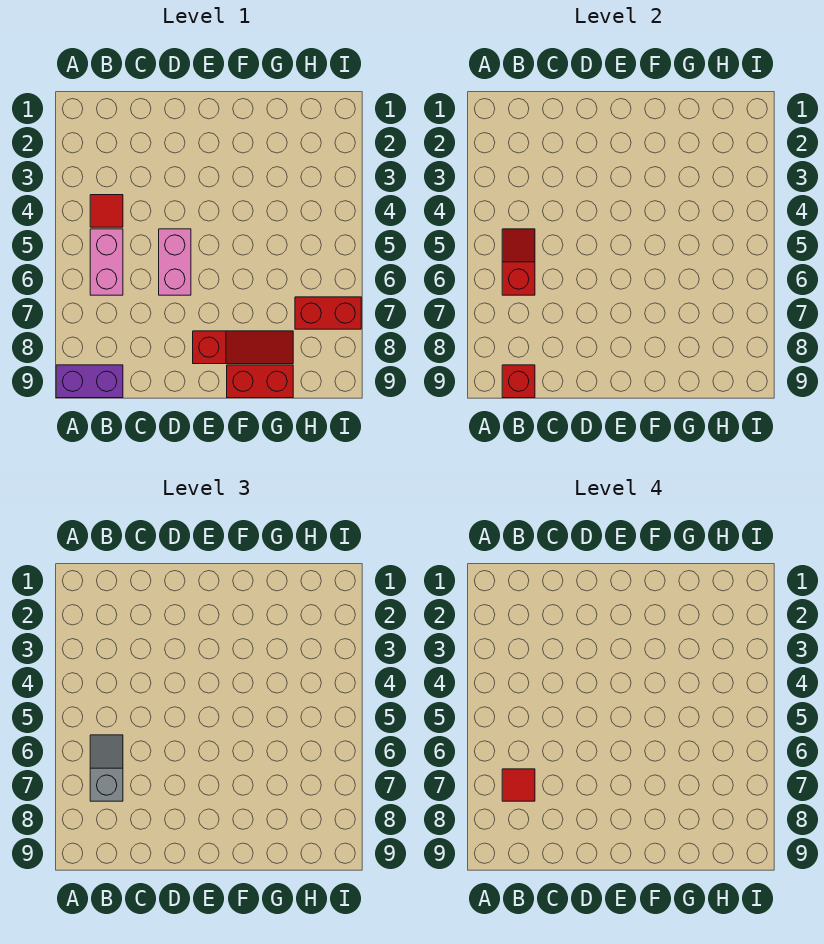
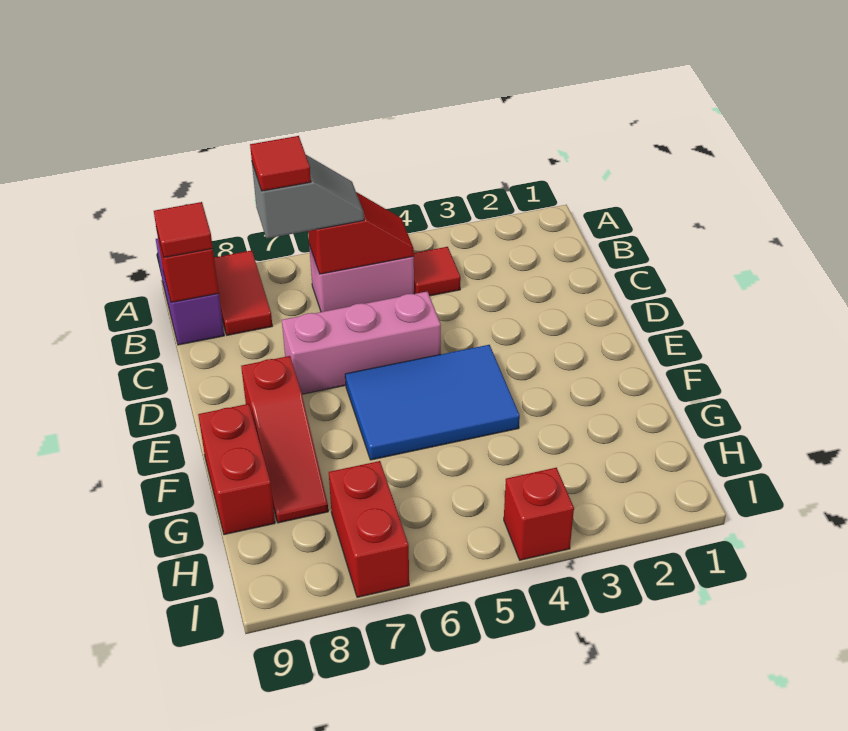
none -> red 1x2 tile [214,251,272,335]
none -> red 1x1 tile [154,202,213,257]
pink 1x2 brick [159,229,191,295] -> pink 1x3 brick [282,292,441,394]
none -> blue 2x3 tile [345,345,520,460]
none -> red 1x1 brick [504,468,574,560]

